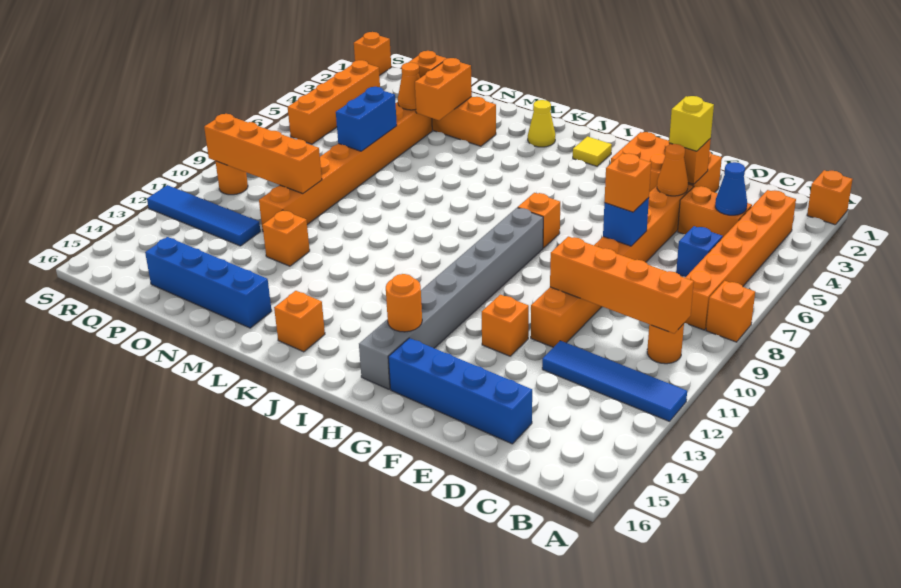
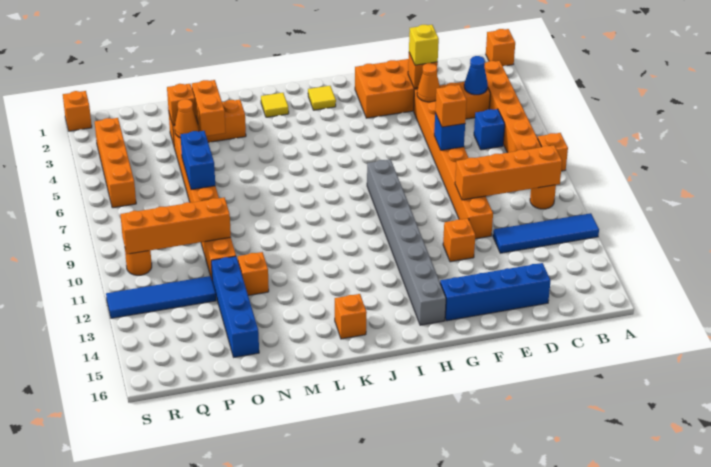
orange 1x1 brick [518,193,560,248] -> none
orange 1x1 round brick [386,274,422,332] -> none
yellow 1x1 cone [528,100,556,147] -> yellow 1x1 tile [261,93,289,117]
blue 1x4 brick [145,237,272,328] -> blue 1x4 brick turned to [211,256,259,357]

